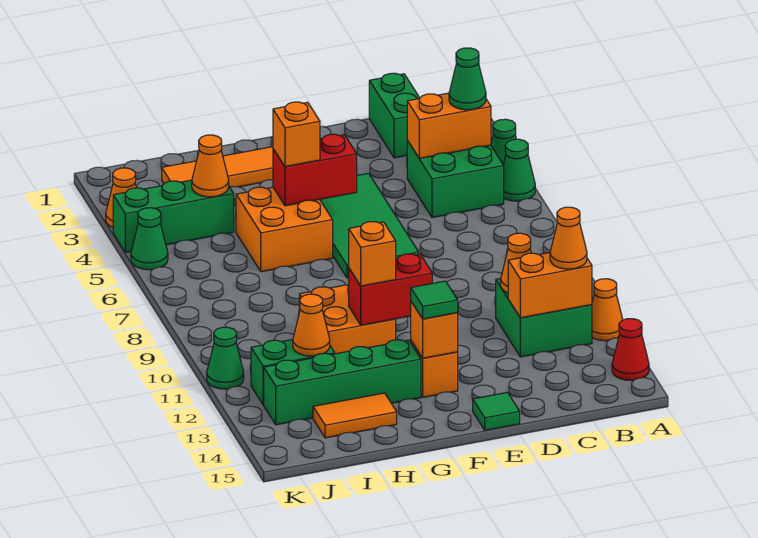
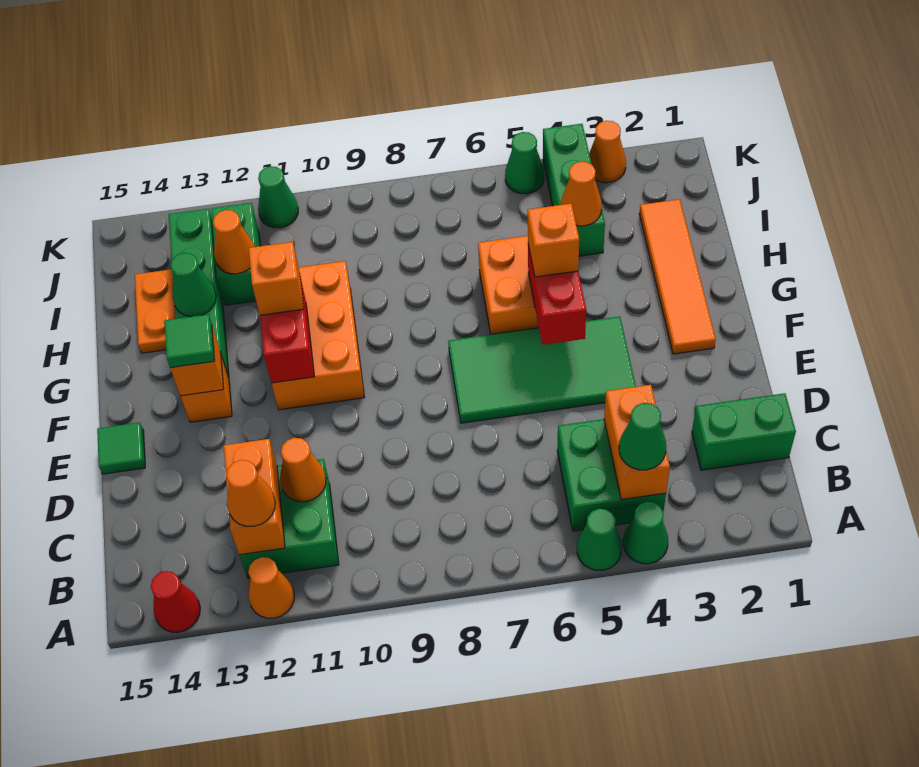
orange 2x2 brick [299,285,396,354] -> orange 2x3 brick [272,261,364,410]
none -> green 1x1 cone [170,253,216,317]
orange 1x2 tile [313,393,397,438] -> orange 1x2 plate [135,269,175,353]

